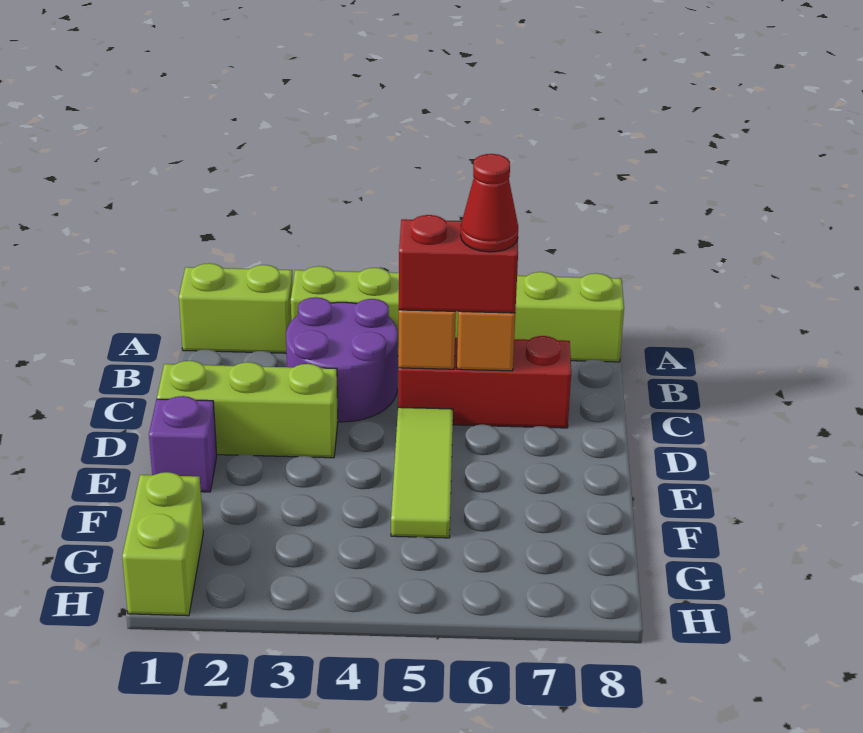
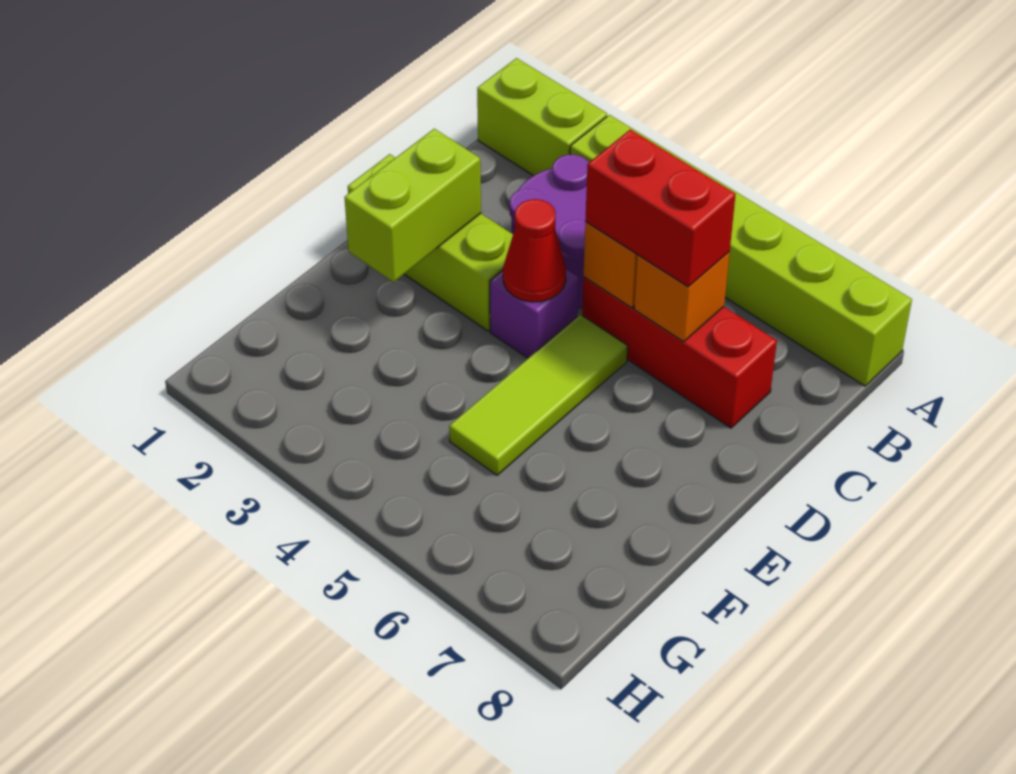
red 1x1 cone [461,154,518,252] -> red 1x1 cone moved to [503,199,566,302]
purple 1x1 brick [149,396,217,492] -> purple 1x1 brick moved to [490,269,579,358]
lime 1x2 brick [122,472,203,616] -> lime 1x2 brick moved to [345,129,481,282]

